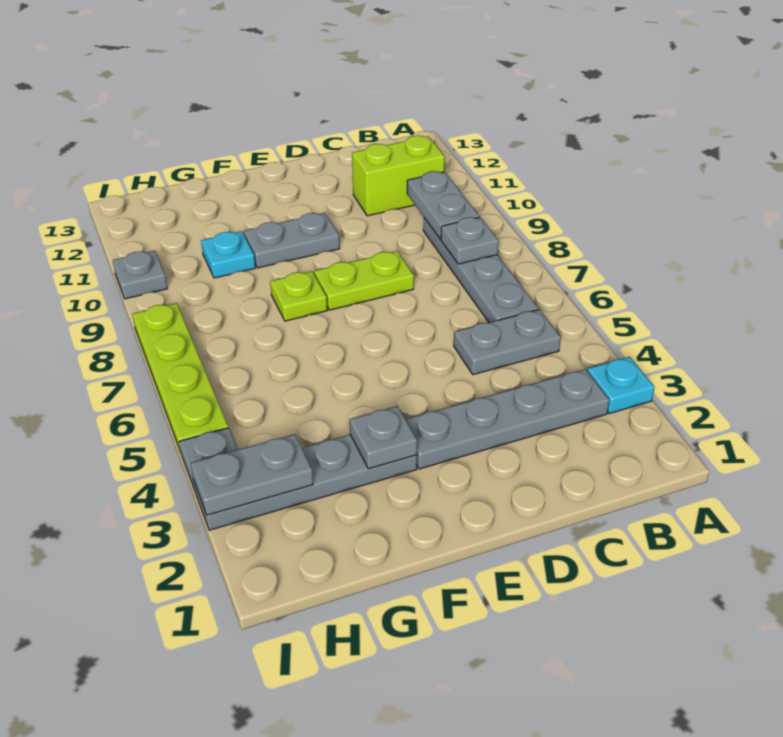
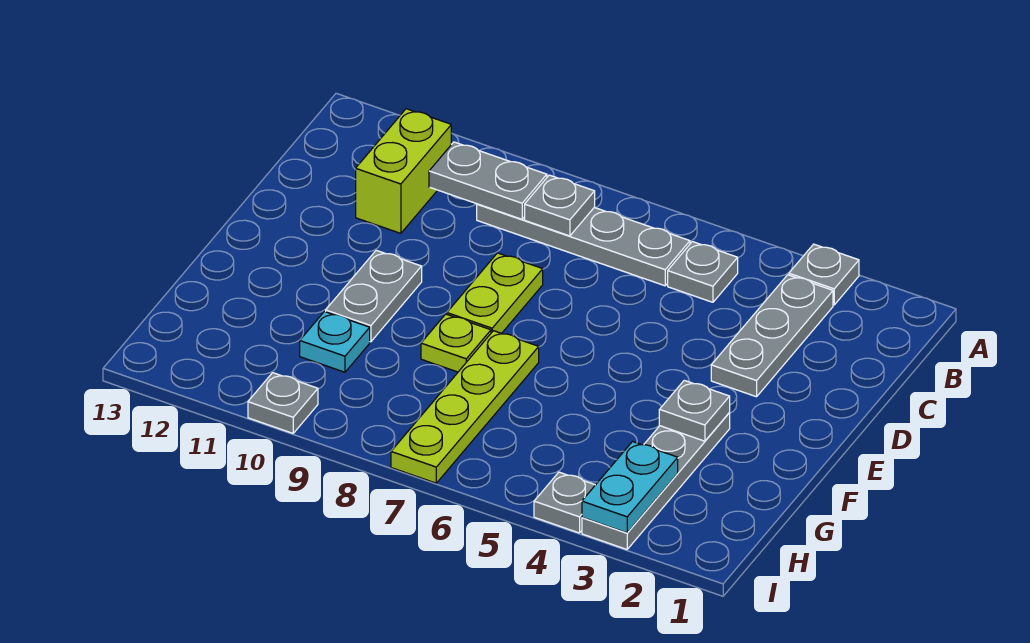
cyan 1x1 plate [587,357,655,414] -> grey 1x1 plate [789,244,859,305]
grey 1x4 plate [406,369,609,469] -> grey 1x3 plate [711,275,833,397]
grey 1x2 plate [454,310,561,375] -> grey 1x1 plate [668,242,738,302]
grey 1x2 plate [191,434,313,515] -> cyan 1x2 plate [582,442,678,533]
lime 1x4 plate [132,303,229,452] -> lime 1x4 plate turned to [391,331,539,483]

